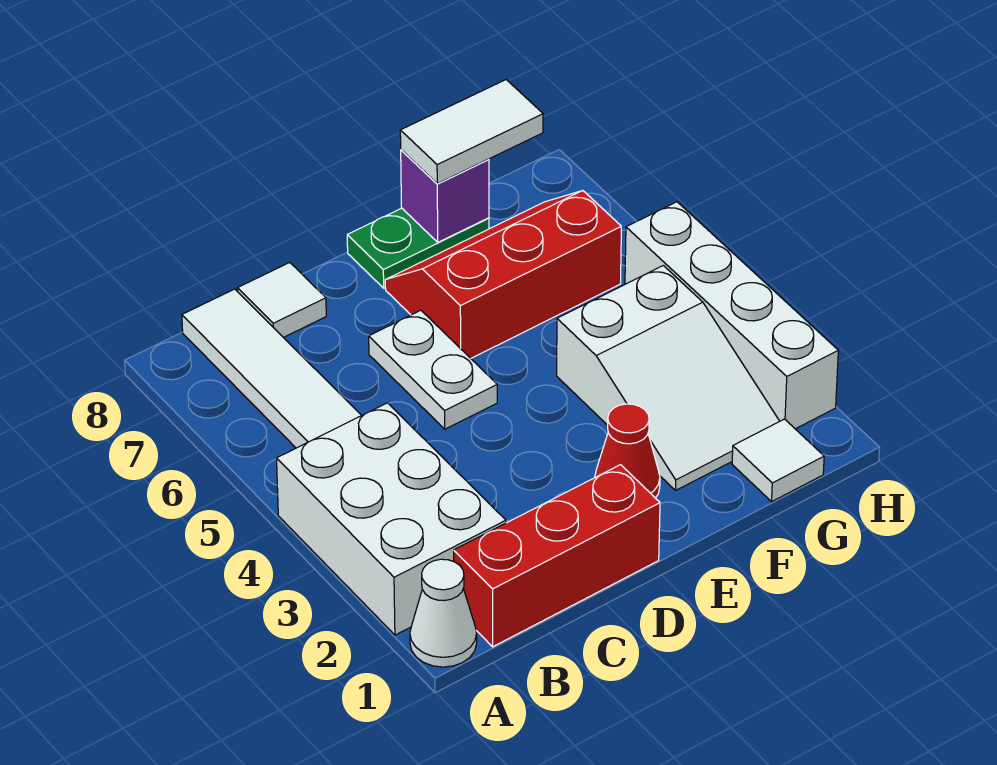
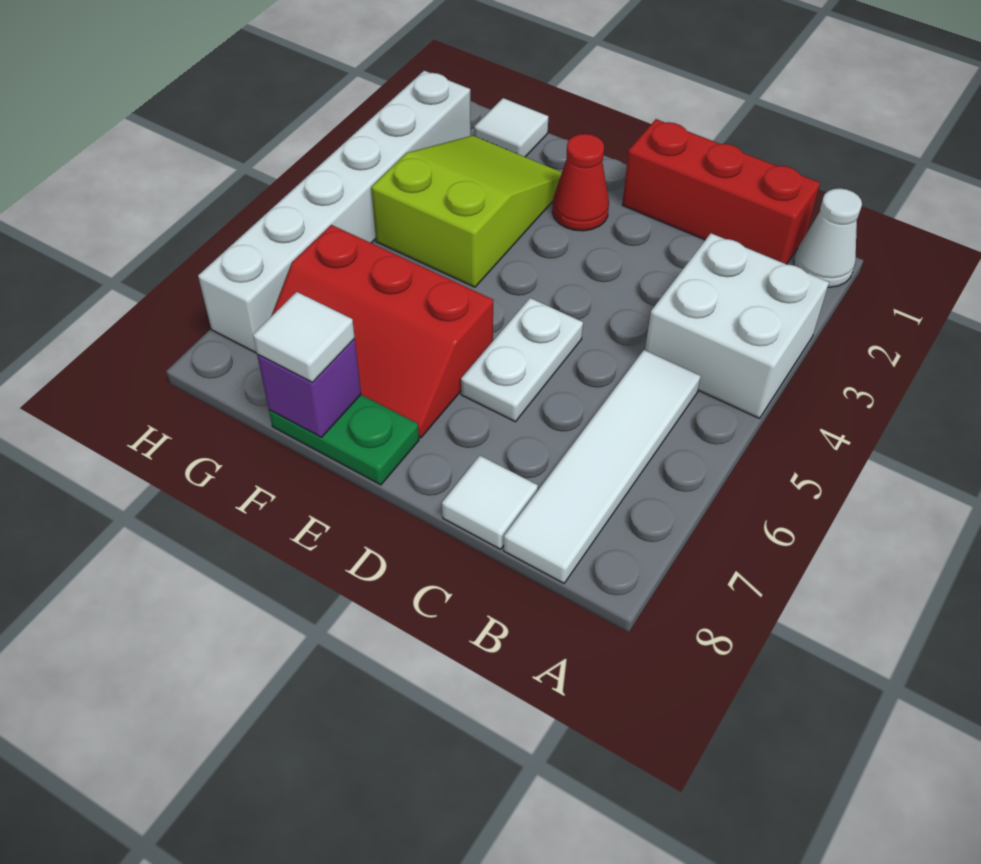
white 2x3 brick [277,403,506,635] -> white 2x2 brick [645,233,829,418]
white 2x3 slope [557,266,780,491] -> lime 2x3 slope [371,135,562,287]
white 1x2 tile [400,80,543,184] -> white 1x1 tile [253,292,355,382]
white 1x4 brick [625,202,838,429] -> white 1x6 brick [198,71,471,353]

